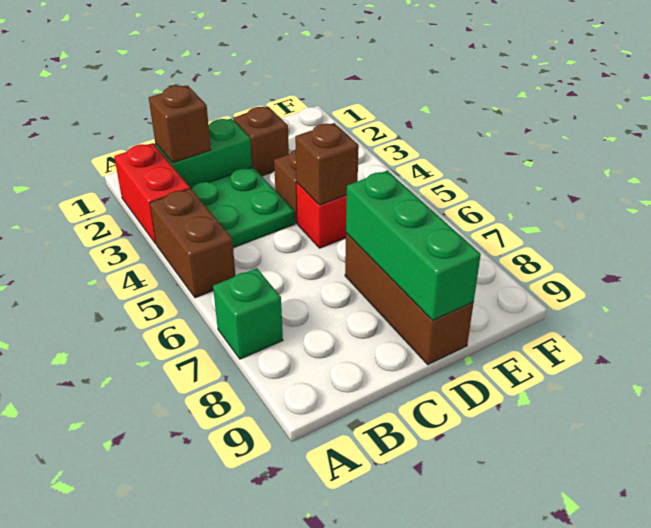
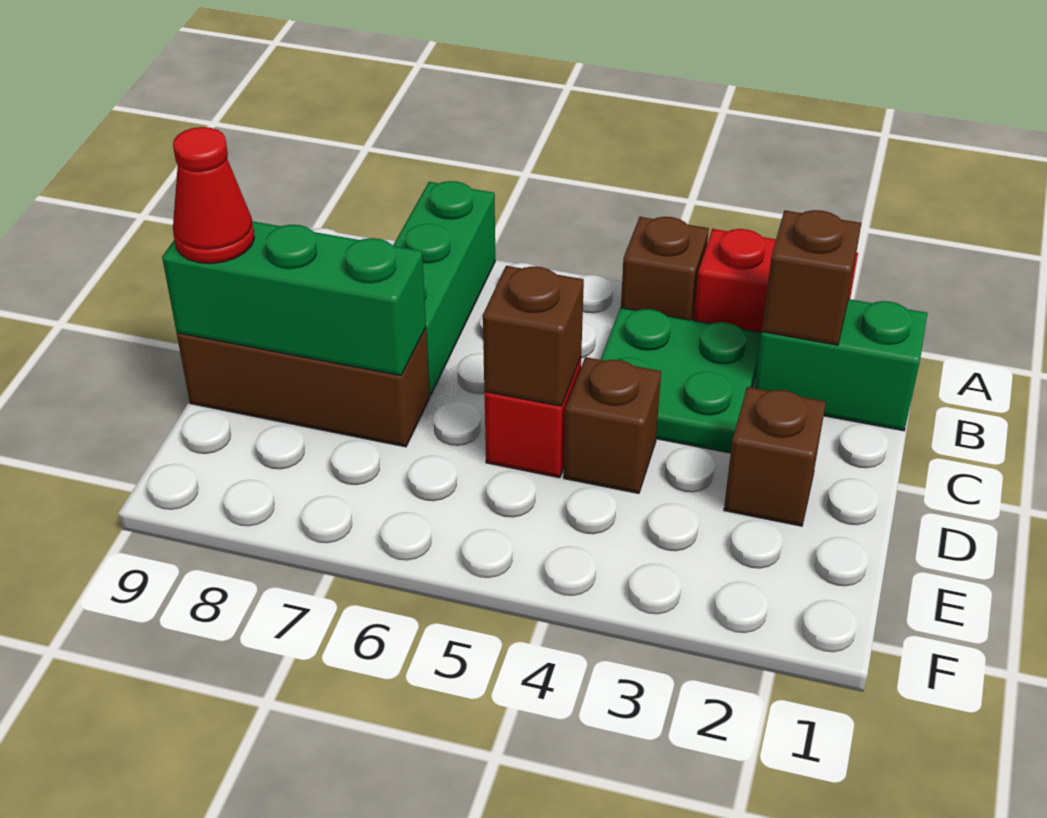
brown 1x2 brick [150,189,236,298] -> brown 1x1 brick [621,217,709,321]
green 1x1 brick [213,268,283,359] -> green 1x3 brick [393,181,495,395]
green 1x2 brick [155,118,252,189] -> green 1x2 brick turned to [754,299,927,431]
none -> red 1x1 cone [173,127,254,263]

